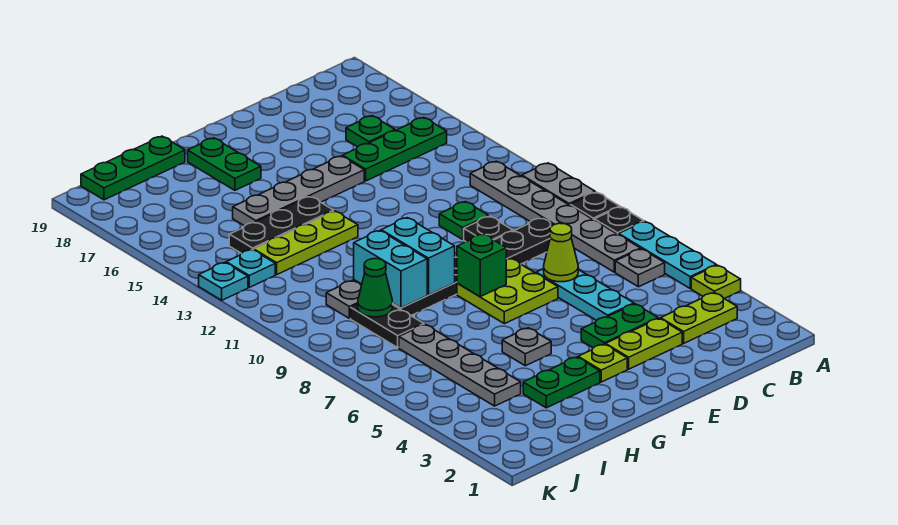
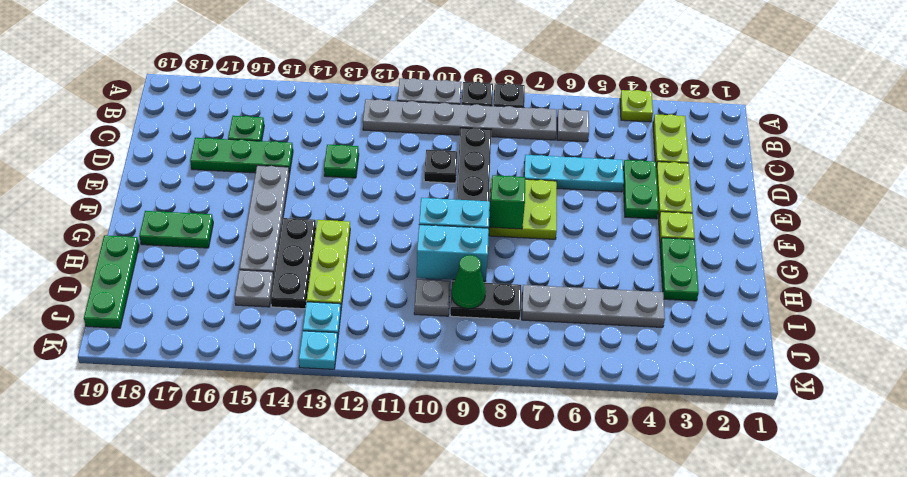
cyan 1x3 plate [619,221,716,288] -> none
green 1x3 plate [343,117,447,181] -> green 1x3 plate turned to [190,138,293,173]
lime 1x1 cone [544,223,578,282] -> none
green 1x1 plate [439,202,489,239] -> green 1x1 plate moved to [324,145,359,178]
grey 1x1 plate [502,328,551,366] -> grey 1x1 plate moved to [235,270,274,307]

